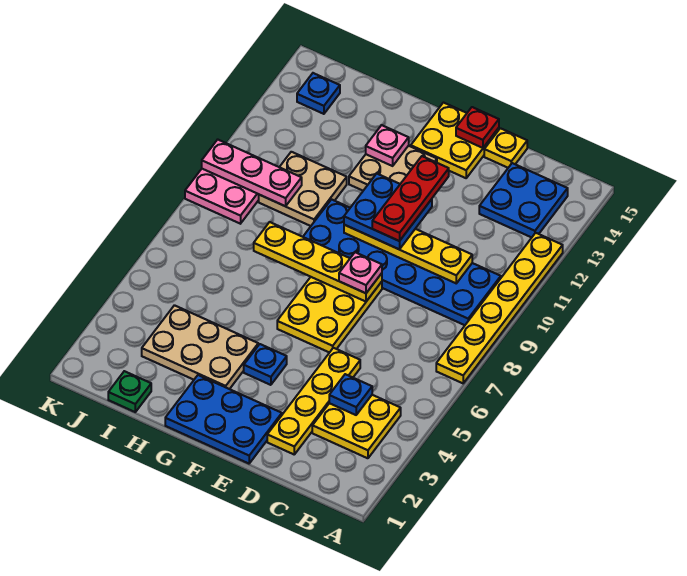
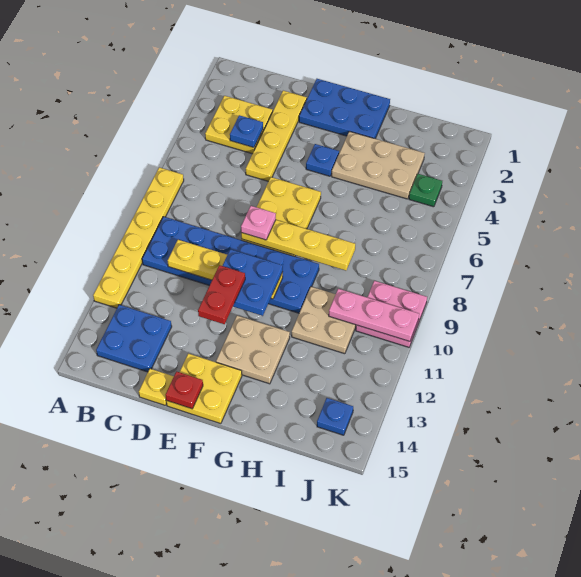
red 1x3 plate [372,156,449,241] -> red 1x2 plate [198,265,245,324]
pink 1x1 plate [366,125,409,166] -> none
green 1x1 plate [108,371,151,412] -> green 1x1 plate moved to [409,174,442,207]

